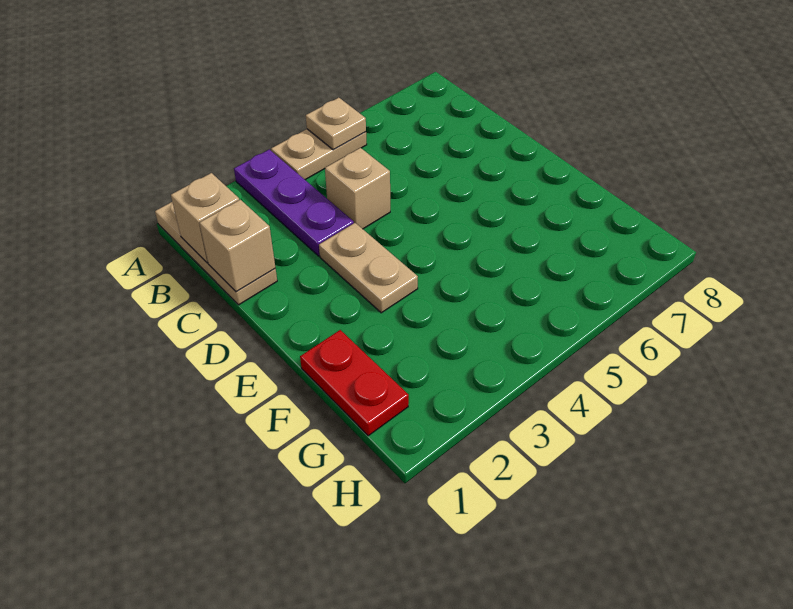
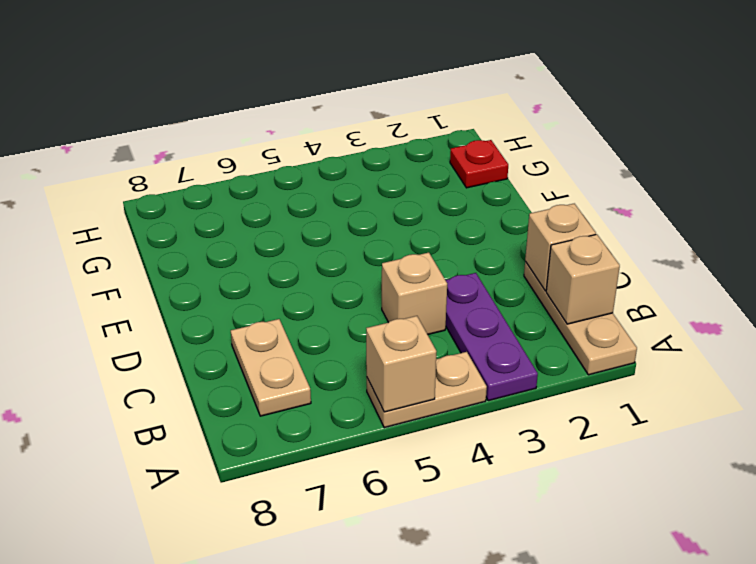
tan 1x1 plate [306,98,366,150] -> tan 1x1 brick [366,316,437,412]
tan 1x2 plate [319,223,418,313] -> tan 1x2 plate moved to [231,319,311,416]
red 1x2 plate [300,330,409,436] -> red 1x1 plate [450,140,508,188]

